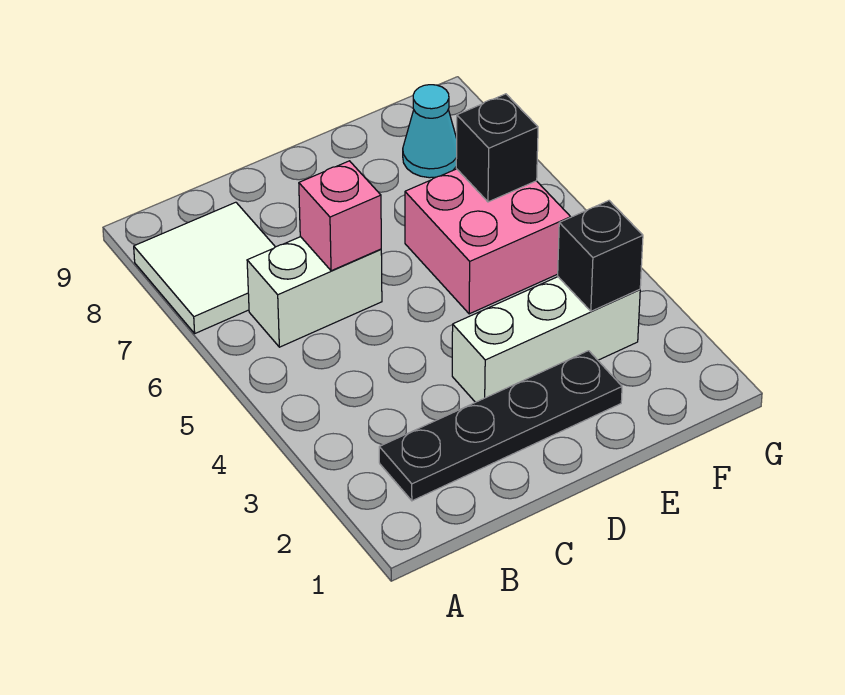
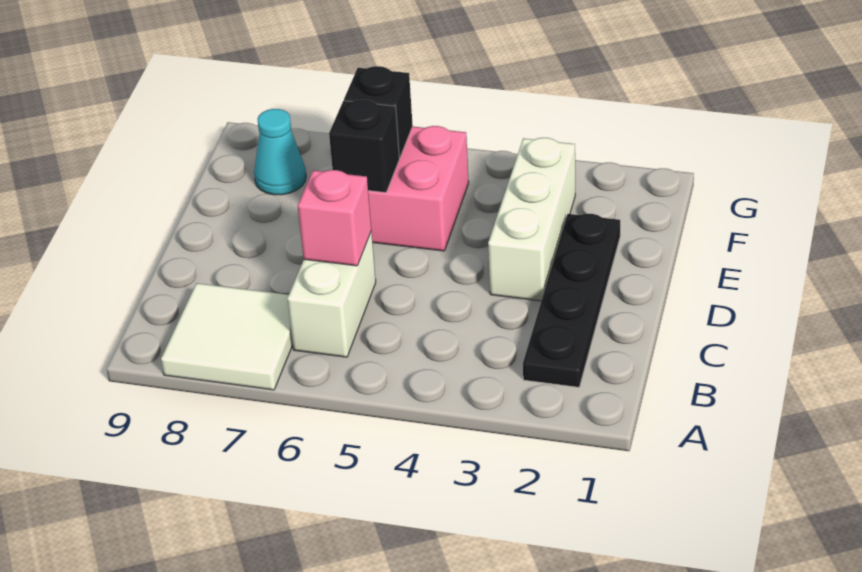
black 1x1 brick [558,201,643,311] -> black 1x1 brick moved to [329,100,399,193]

